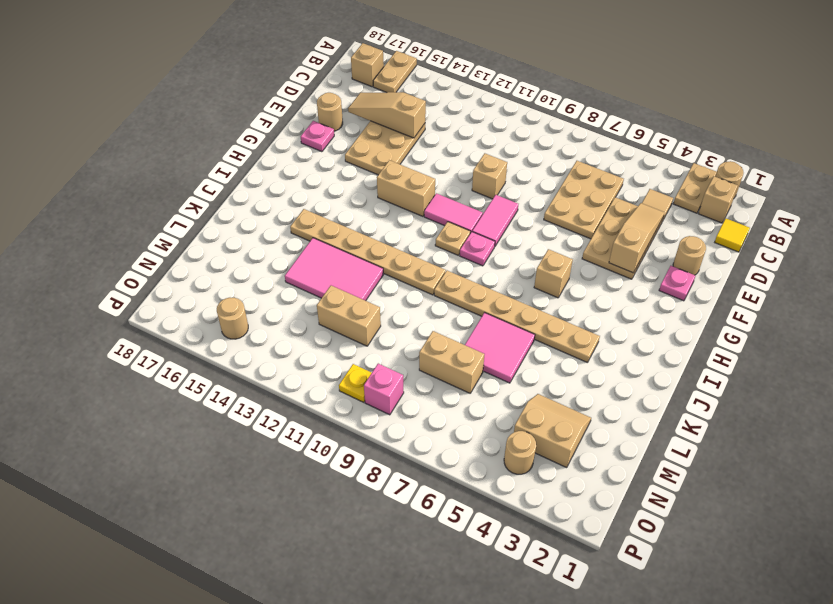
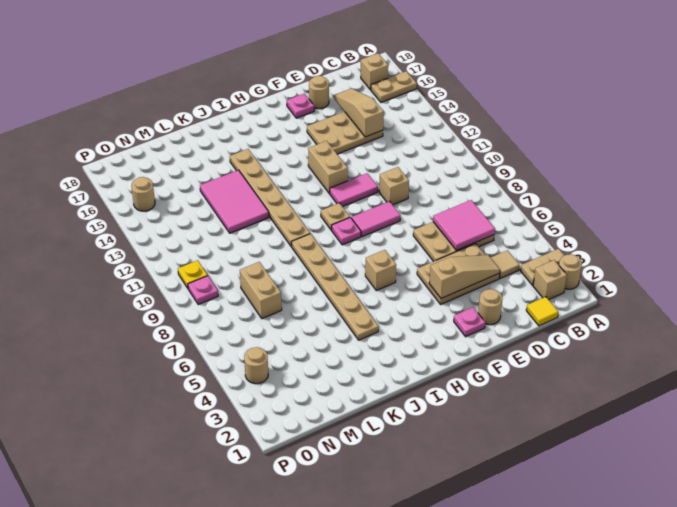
pink 1x2 tile [424,193,483,233] -> pink 1x2 tile turned to [330,173,378,207]
pink 2x2 tile [465,313,535,383] -> pink 2x2 tile moved to [433,200,495,251]
tan 2x2 slope [514,394,591,468] -> none
tan 1x2 brick [317,286,381,346] -> none
pink 1x1 brick [364,364,404,415] -> pink 1x1 plate [188,276,218,305]

